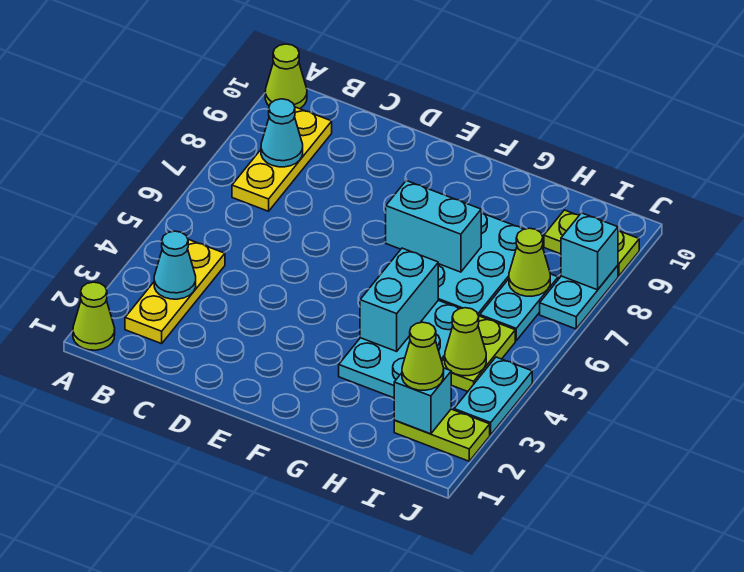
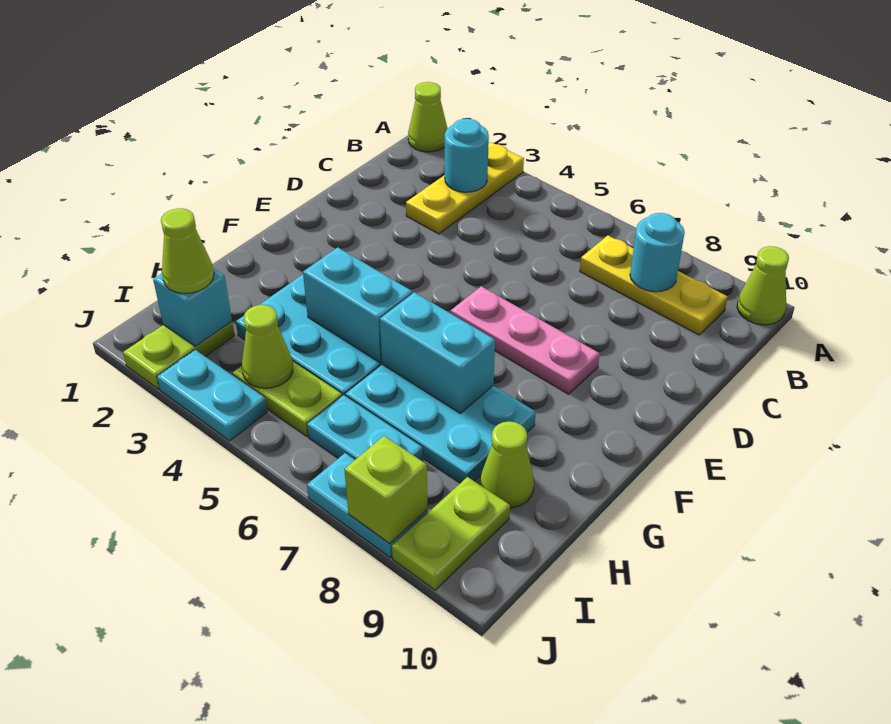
yellow 1x3 plate [125,239,225,344] -> yellow 1x3 plate turned to [406,142,524,234]
cyan 1x1 cone [154,231,196,299] -> cyan 1x1 round brick [445,119,489,192]
cyan 1x1 cone [261,99,303,167] -> cyan 1x1 round brick [630,213,685,292]
none -> pink 1x3 plate [451,286,600,394]
cyan 1x2 brick [386,181,481,272] -> cyan 1x2 brick turned to [380,292,495,413]
lime 1x1 cone [509,228,550,296] -> lime 1x1 cone moved to [480,421,534,508]
cyan 1x1 brick [561,213,618,290] -> lime 1x1 brick [344,436,428,544]

